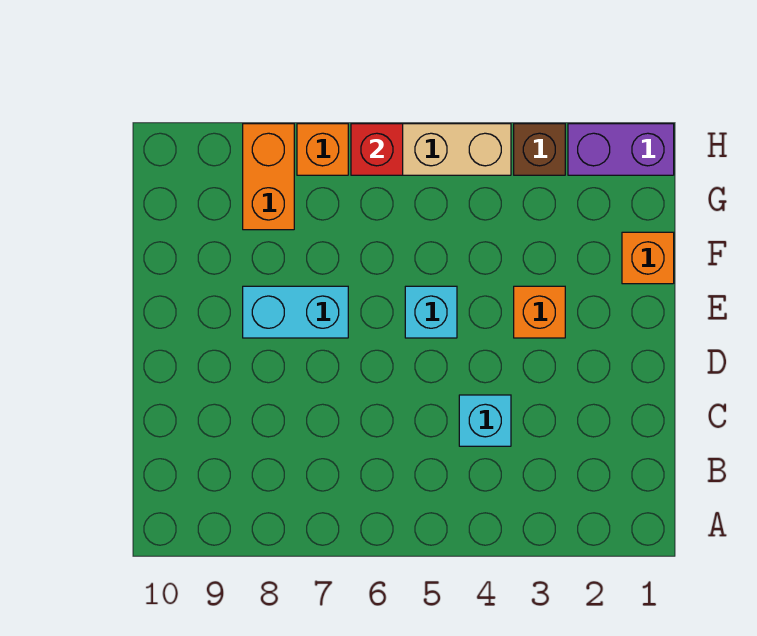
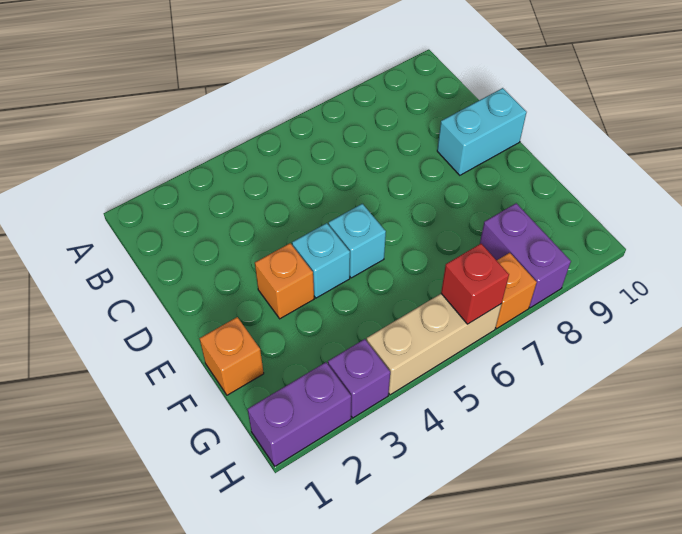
cyan 1x1 brick [459,395,511,446] -> cyan 1x1 brick moved to [292,223,350,298]
cyan 1x2 brick [243,286,348,338] -> cyan 1x2 brick moved to [437,88,527,175]
orange 1x2 brick [243,124,294,230] -> purple 1x2 brick [480,203,571,308]
brown 1x1 brick [514,124,565,175] -> purple 1x1 brick [328,339,390,418]

